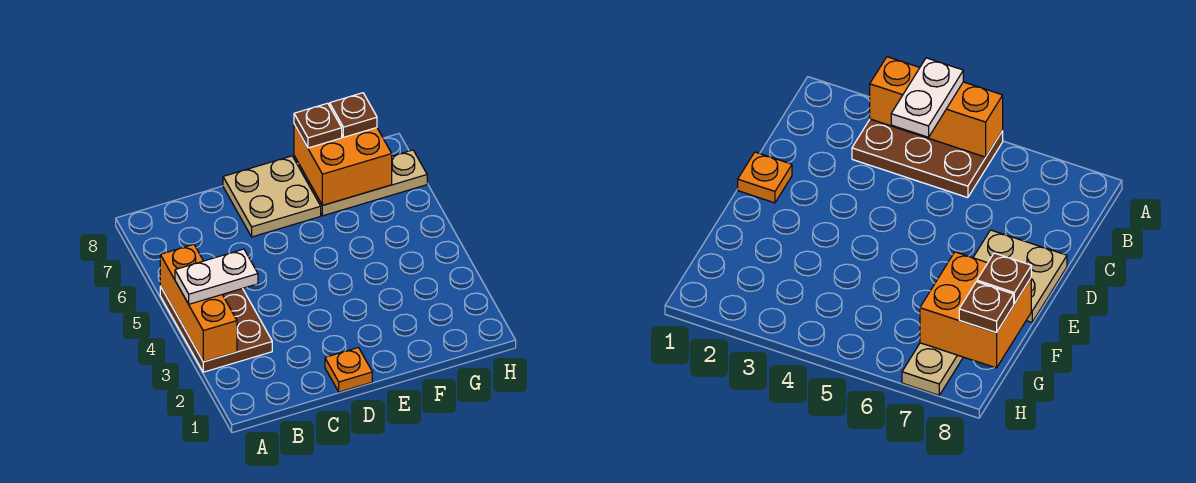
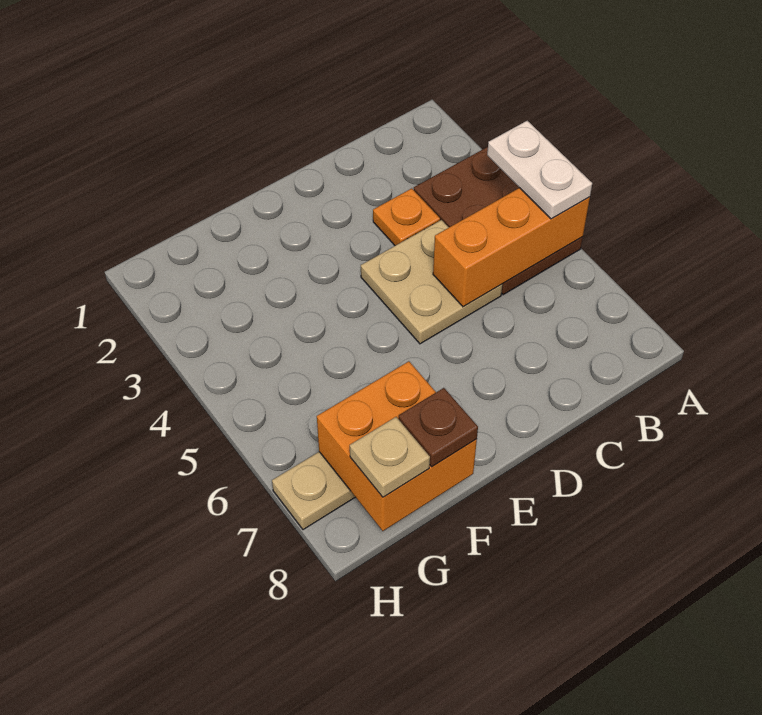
orange 1x3 brick [160,244,237,362] -> orange 1x3 brick turned to [433,188,590,307]
white 1x2 plate [175,249,258,304] -> white 1x2 plate turned to [487,121,592,219]
orange 1x1 plate [325,348,372,392] -> orange 1x1 plate moved to [373,188,440,246]
tan 2x2 plate [223,156,321,237] -> tan 2x2 plate moved to [361,220,502,344]
brown 1x1 plate [330,93,377,137] -> tan 1x1 plate [350,417,430,497]

